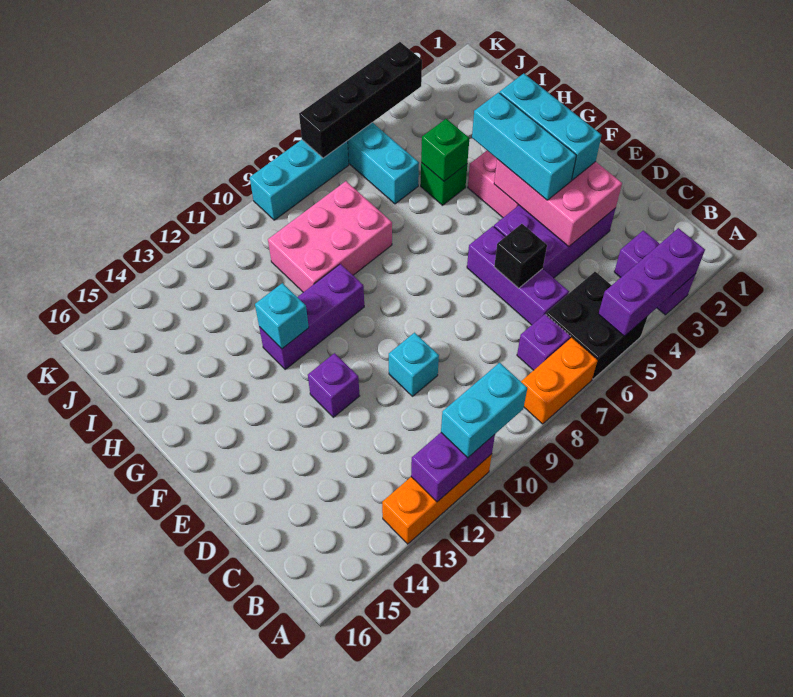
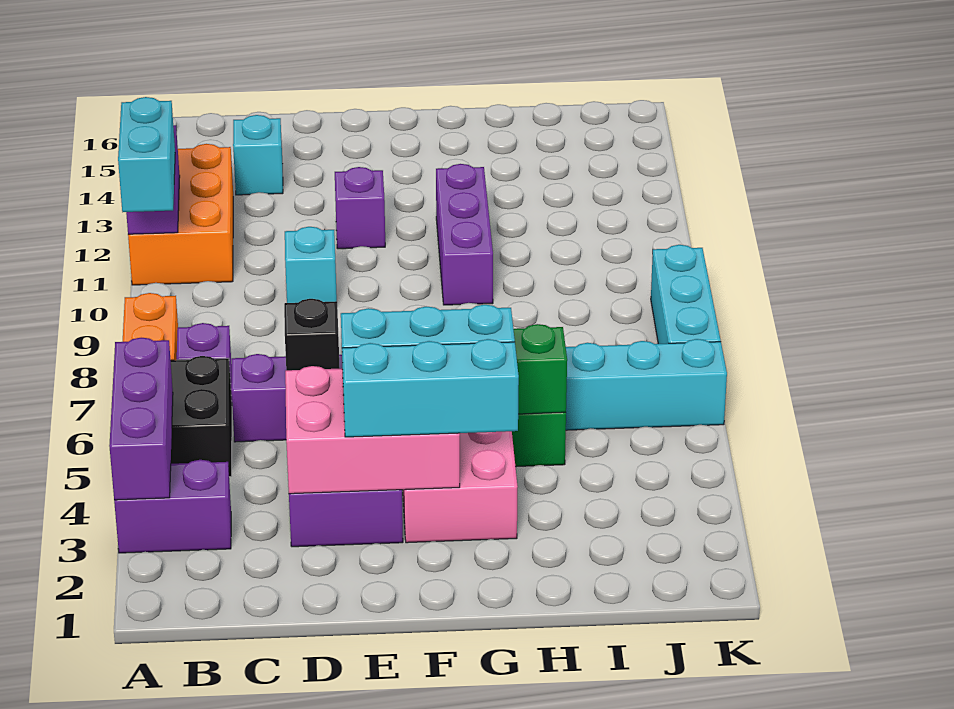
orange 1x3 brick [382,454,492,544] -> orange 2x3 brick [128,144,233,285]
cyan 1x1 brick [255,283,309,349] -> cyan 1x1 brick moved to [233,115,283,195]
pink 2x3 brick [268,181,392,292] -> none
black 1x4 brick [299,42,422,158] -> none

